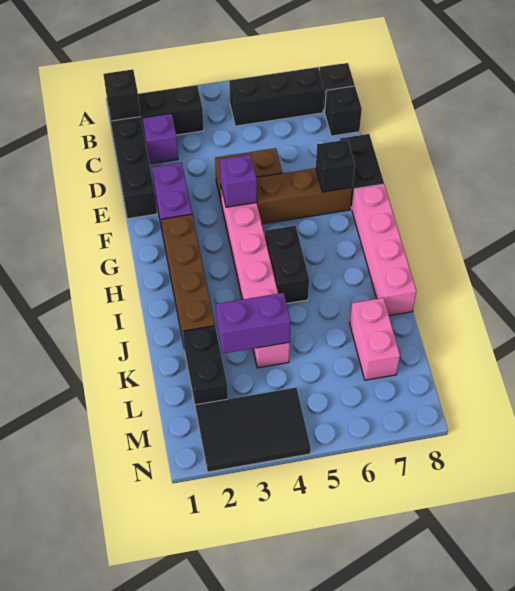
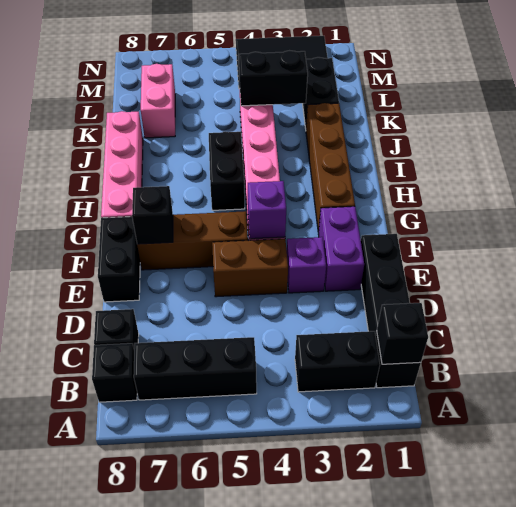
purple 1x1 brick [142,113,178,164] -> purple 1x1 brick moved to [287,237,326,293]
purple 1x2 brick [216,293,291,353] -> black 1x2 brick [239,51,308,106]

